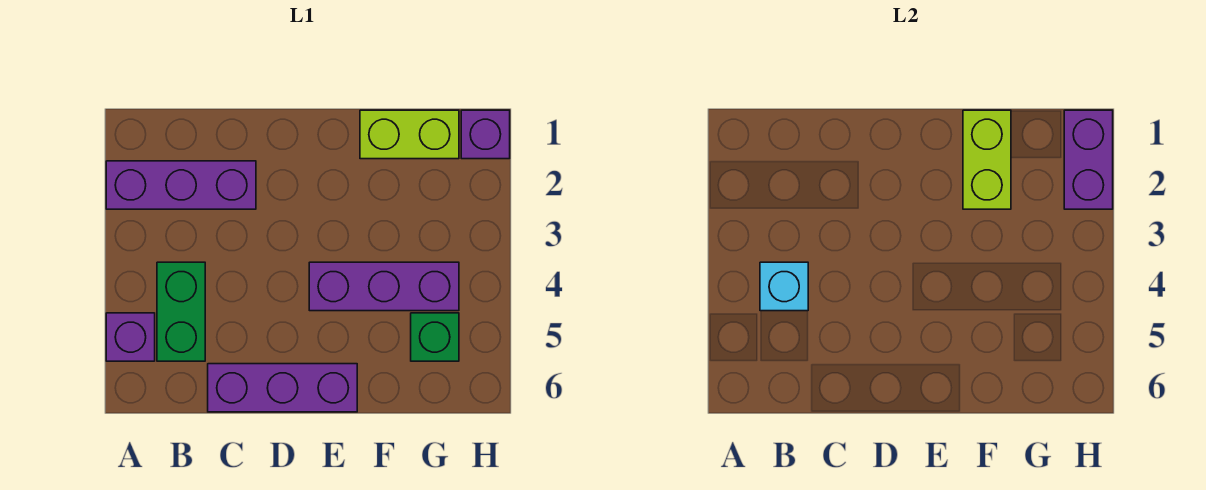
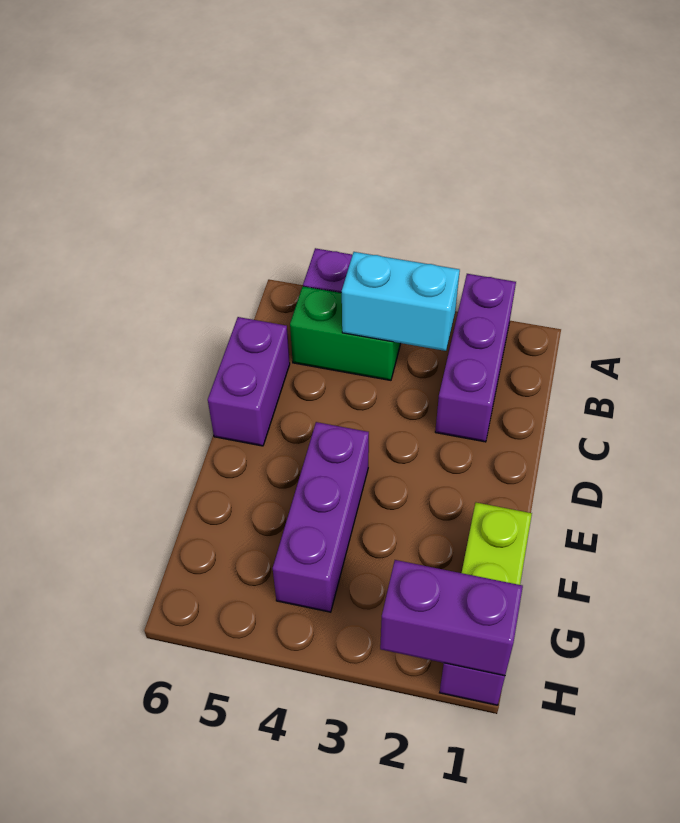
cyan 1x1 brick [760,262,808,311] -> cyan 1x2 brick [342,252,460,351]
purple 1x3 brick [208,364,357,412] -> purple 1x2 brick [208,317,290,446]
lime 1x2 brick [963,110,1011,209] -> none
green 1x1 brick [411,313,459,361] -> none

